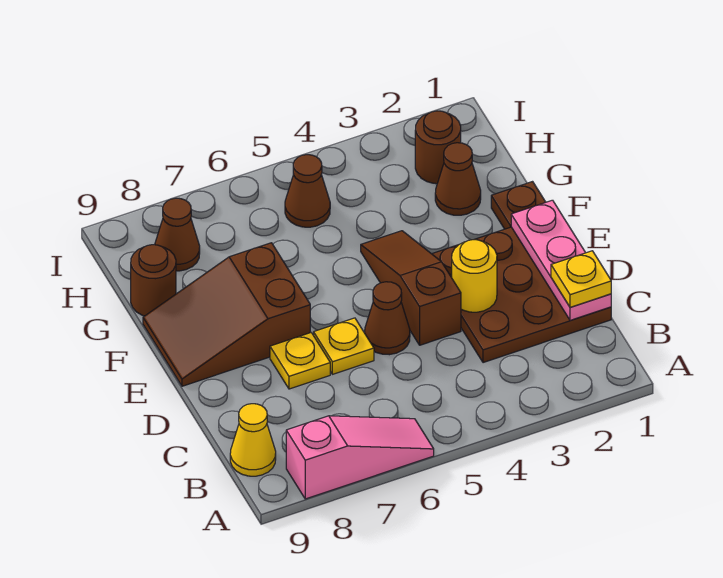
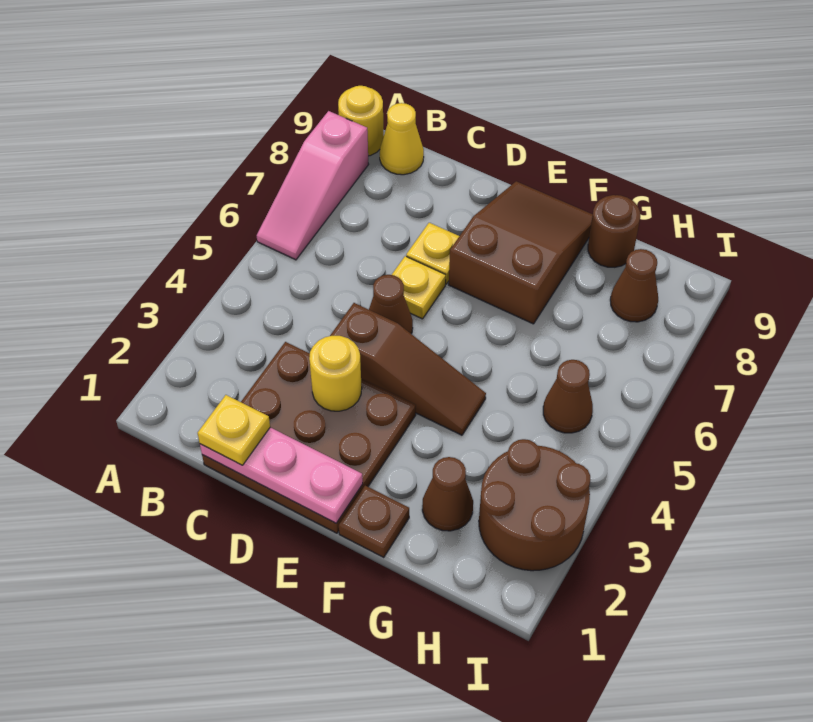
none -> yellow 1x1 round brick [338,86,384,156]
brown 1x1 round brick [415,111,461,184] -> brown 2x2 round brick [479,439,590,571]

